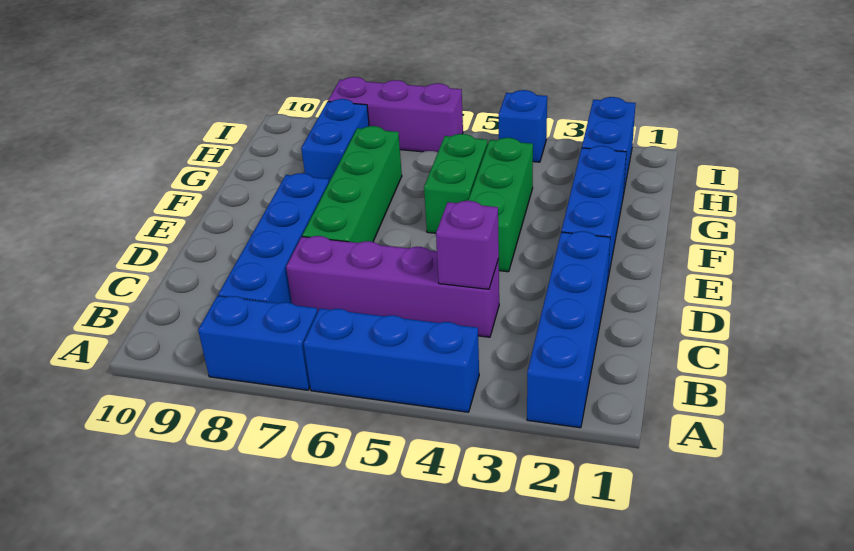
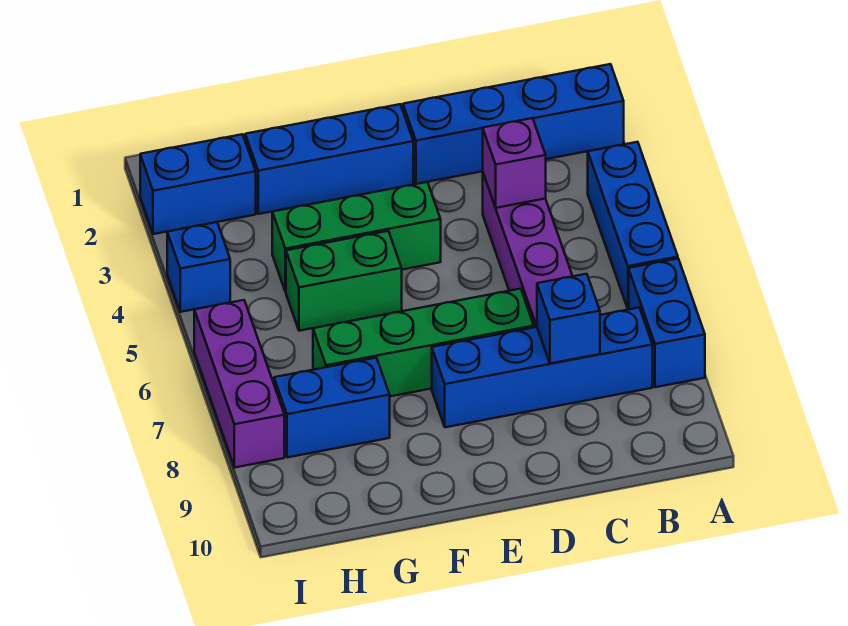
none -> blue 1x1 brick [537,274,600,363]

